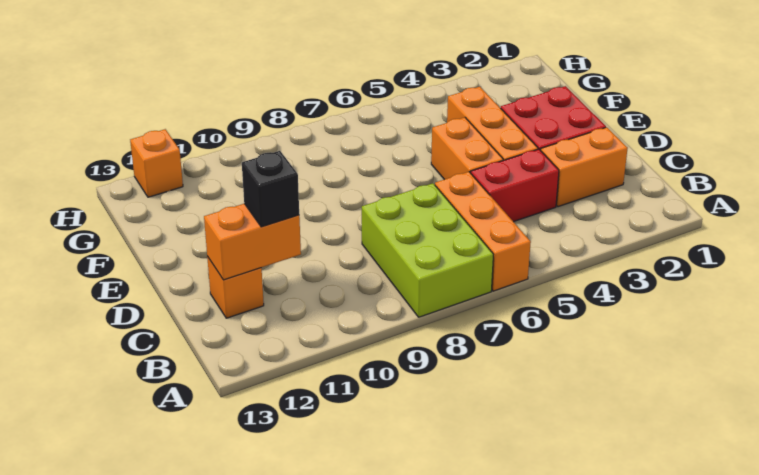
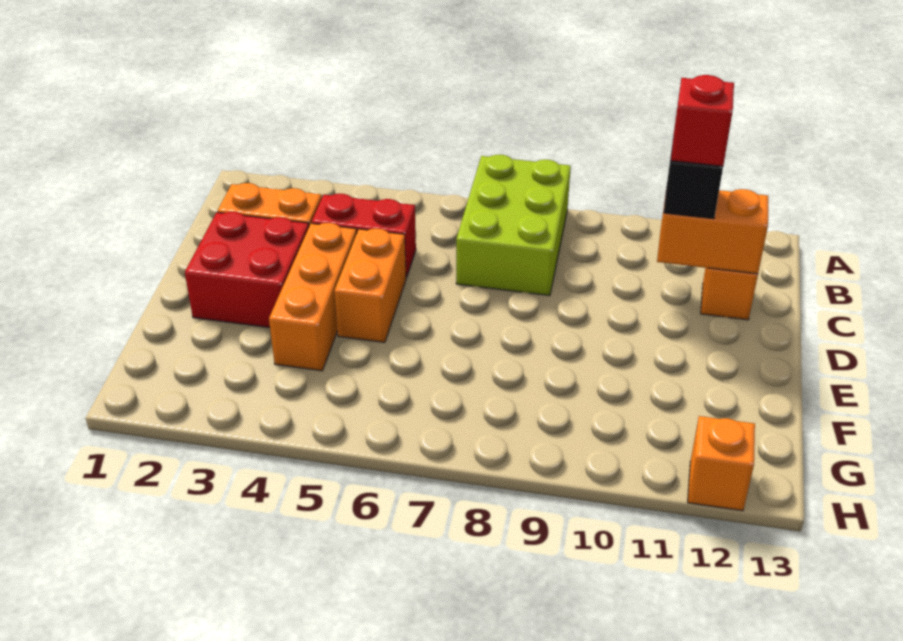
orange 1x3 brick [435,172,531,291] -> none
none -> red 1x1 brick [671,75,734,166]

